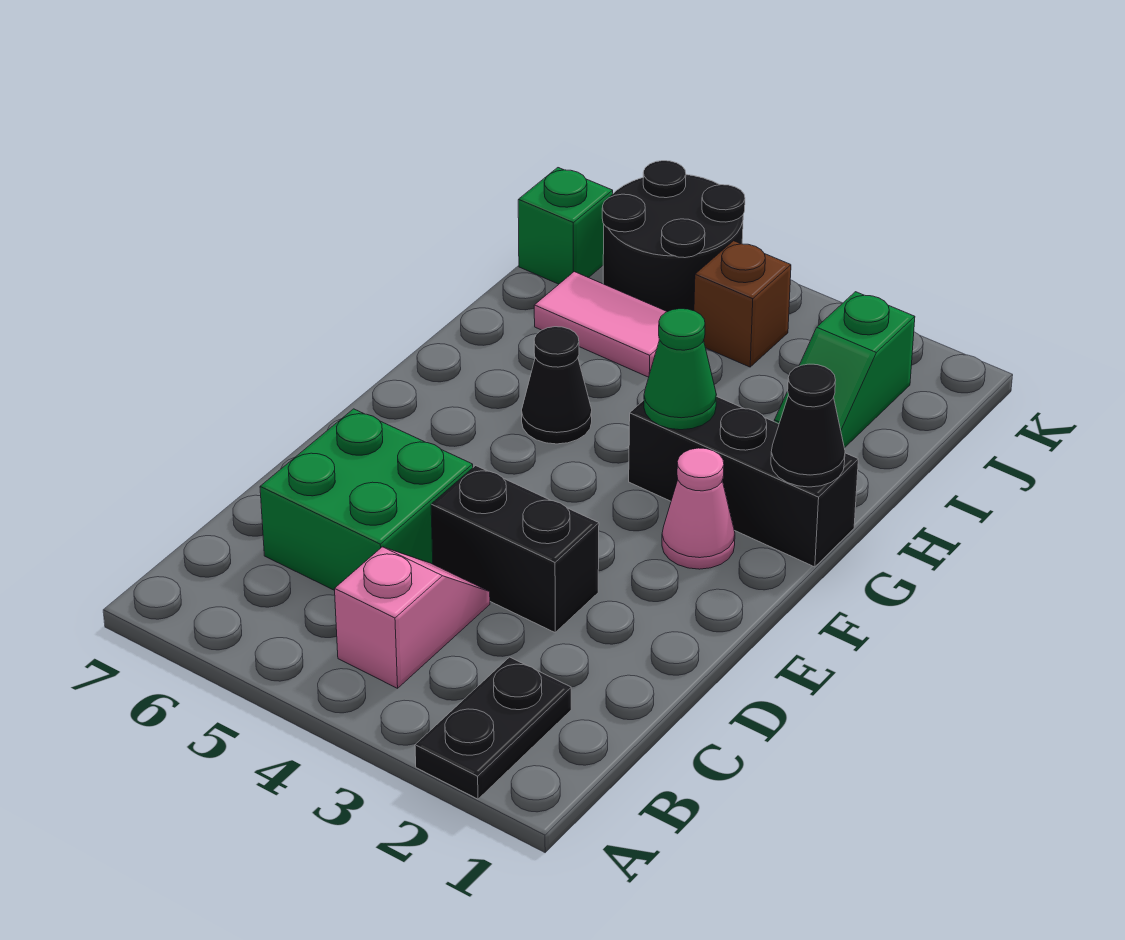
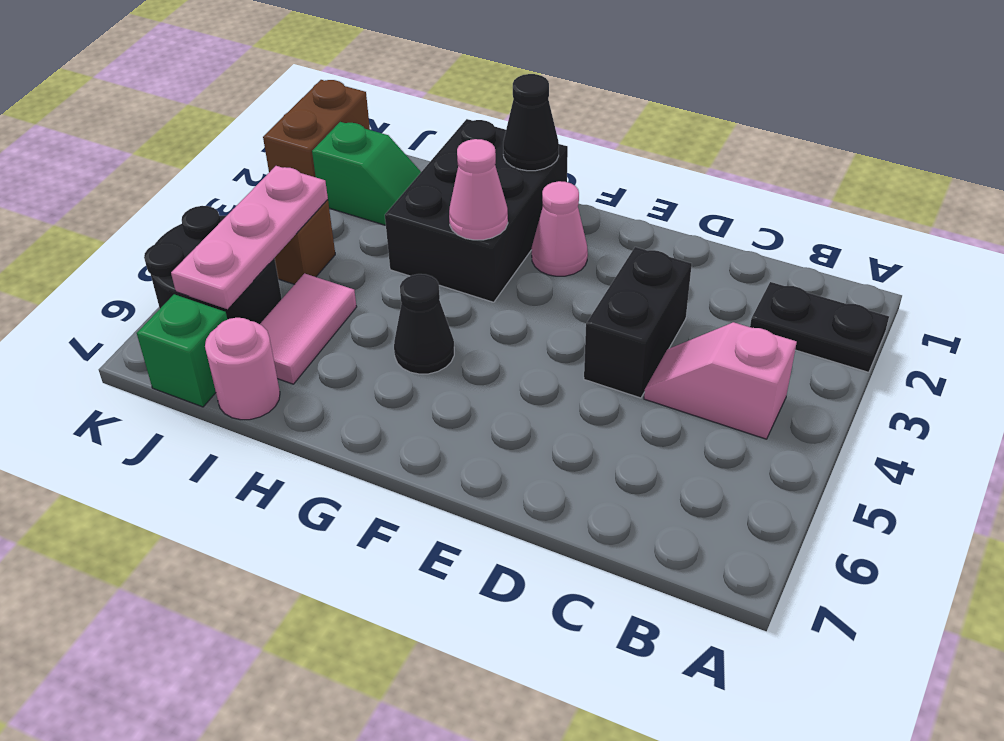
green 2x2 brick [260,409,473,590] -> none
black 1x3 brick [629,396,858,567] -> black 2x3 brick [385,119,568,302]
green 1x1 cone [644,309,716,430] -> pink 1x1 cone [449,139,508,240]
none -> pink 1x1 round brick [205,318,280,420]
none -> pink 1x3 plate [171,166,328,309]
none -> brown 1x2 brick [263,80,370,177]

